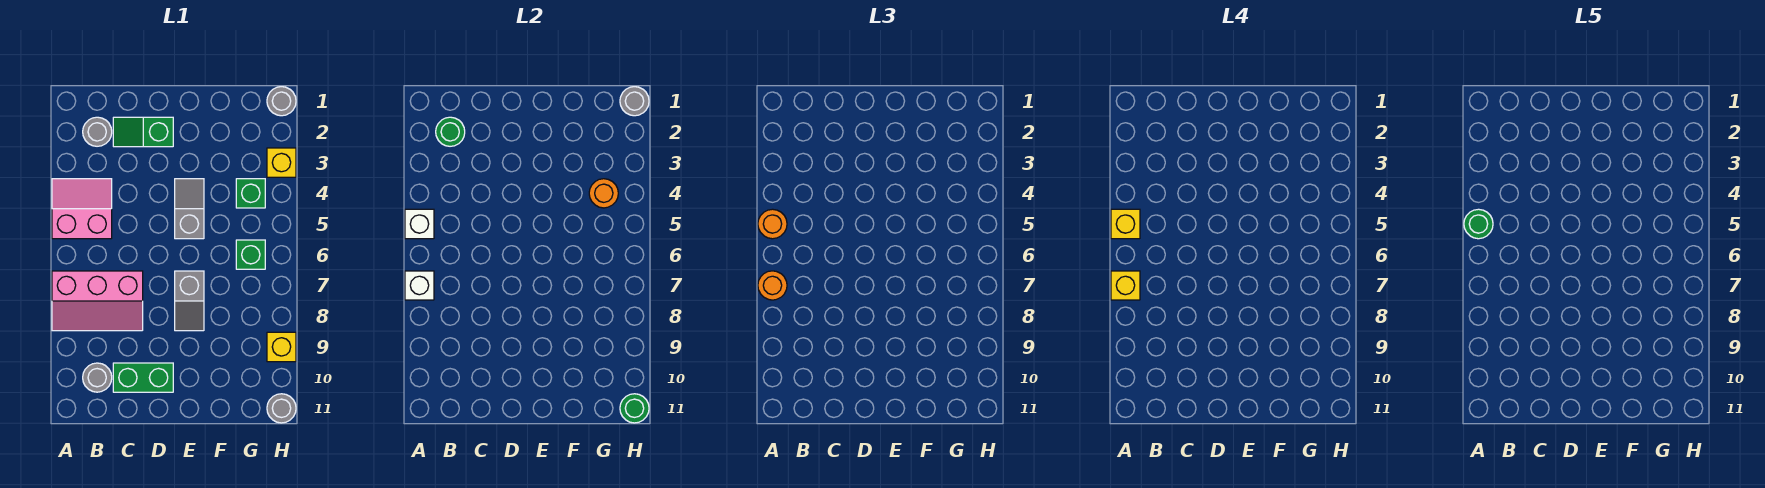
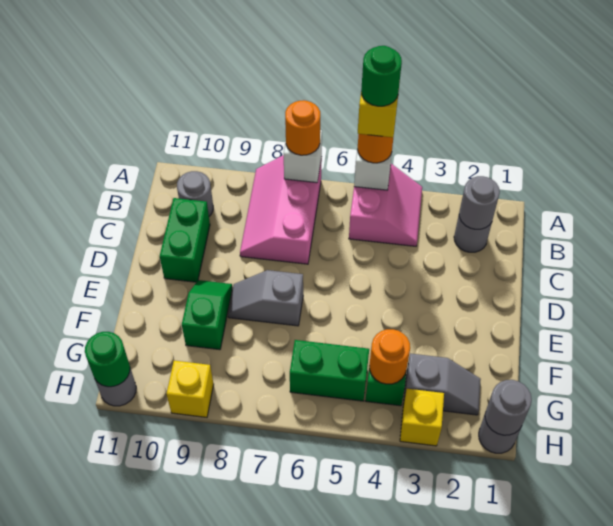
yellow 1x1 brick [1111,271,1140,300] -> none
green 1x1 round brick [436,117,465,146] -> grey 1x1 round brick [459,176,500,229]
green 1x2 slope [113,117,173,147] -> green 1x2 slope moved to [182,280,232,350]
grey 1x2 slope [175,179,204,239] -> grey 1x2 slope moved to [403,354,481,415]
green 1x1 brick [236,240,265,269] -> green 1x2 brick [290,340,369,401]

